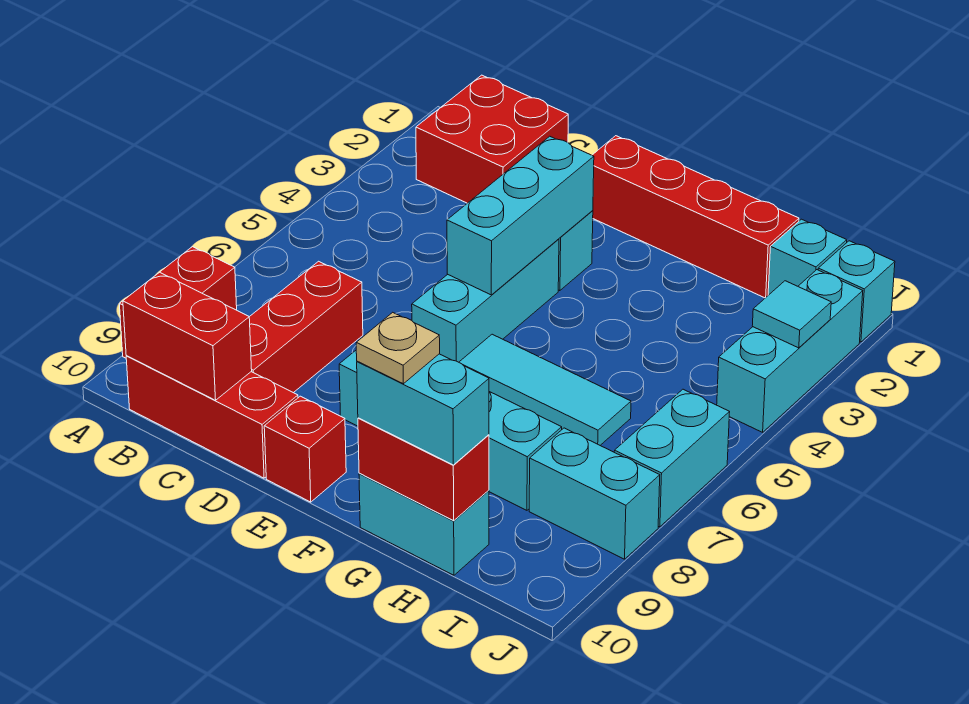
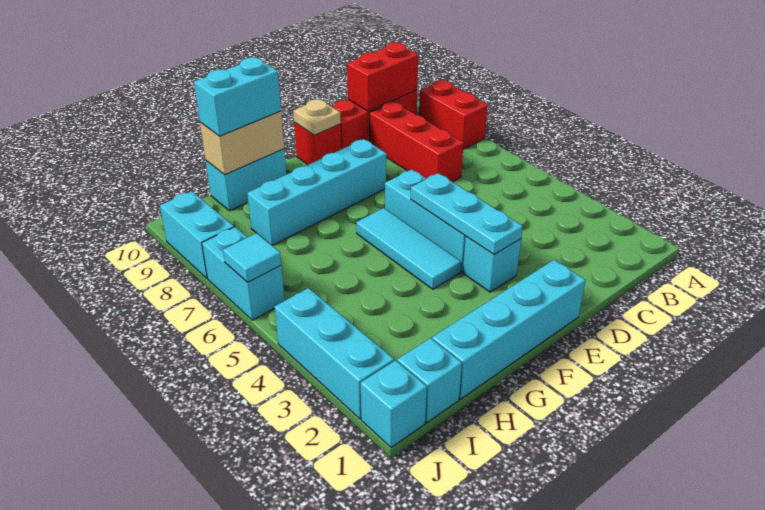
red 2x2 brick [416,75,568,203] -> none
red 1x4 brick [592,136,799,298] -> cyan 1x4 brick [432,260,585,399]
cyan 1x3 brick [447,136,594,295] -> cyan 1x3 plate [411,173,523,255]
cyan 1x3 tile [459,334,631,445] -> cyan 1x3 tile turned to [356,208,461,289]
red 1x2 brick [358,418,489,521] -> tan 1x2 brick [200,111,284,175]
tan 1x1 plate [356,312,440,384] -> tan 1x1 plate moved to [293,99,341,135]
cyan 1x2 brick [529,428,660,559] -> cyan 1x2 brick turned to [160,191,234,278]
cyan 1x1 tile [752,281,831,348] -> cyan 1x1 tile moved to [223,233,281,282]

